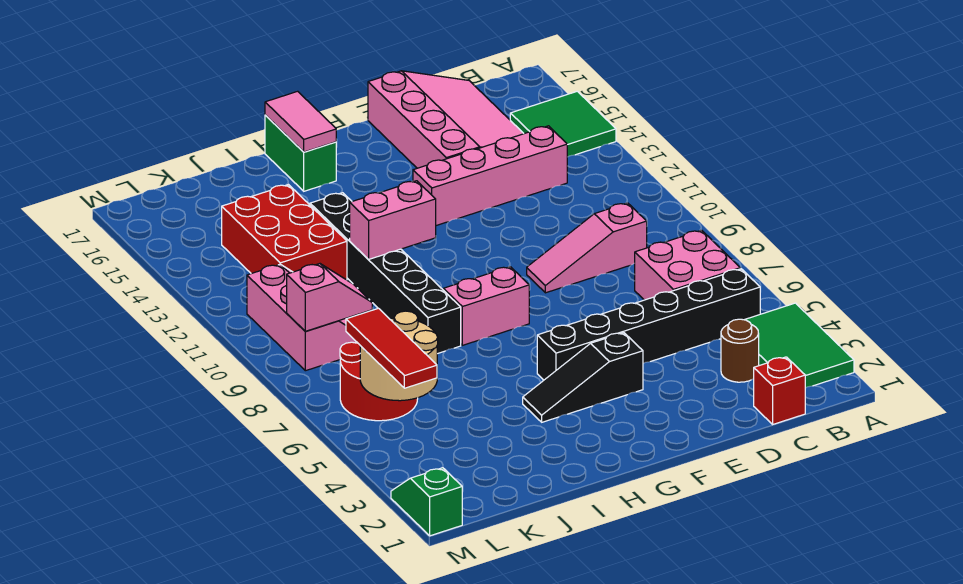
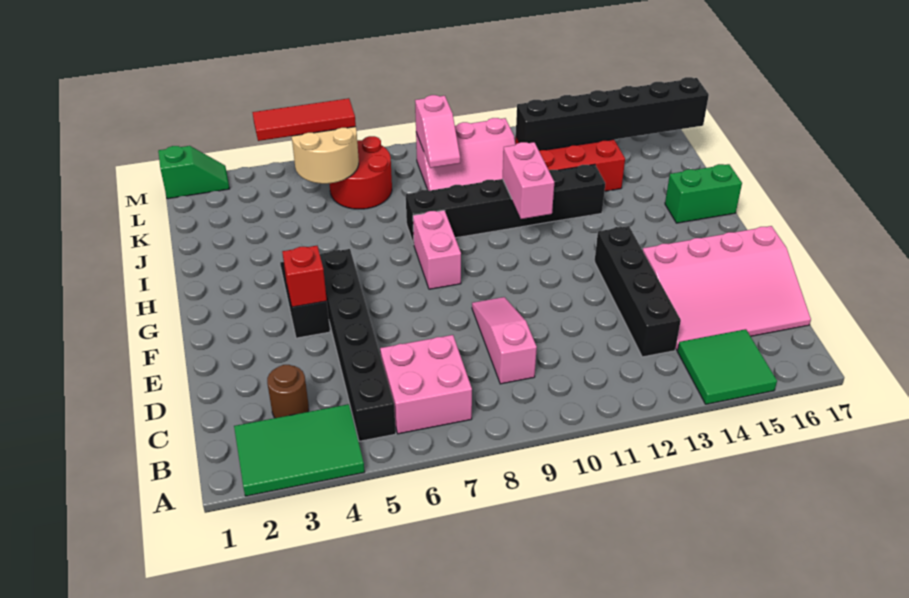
red 1x1 brick [754,357,805,424] -> red 1x1 brick moved to [282,246,327,307]
pink 1x4 brick [413,126,567,226] -> black 1x4 brick [594,226,681,357]
pink 1x2 tile [265,91,336,152] -> none
none -> black 1x6 brick [516,77,709,151]

